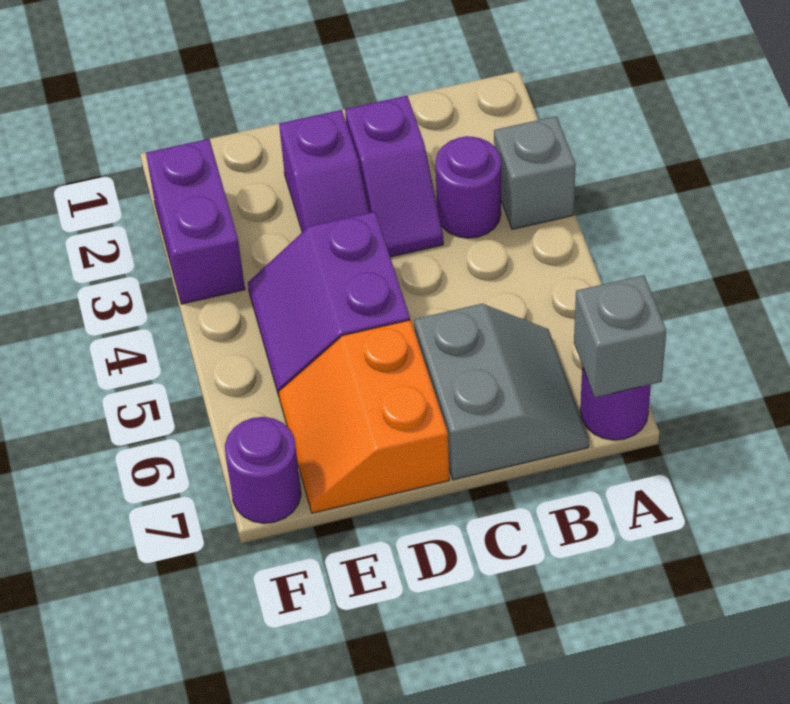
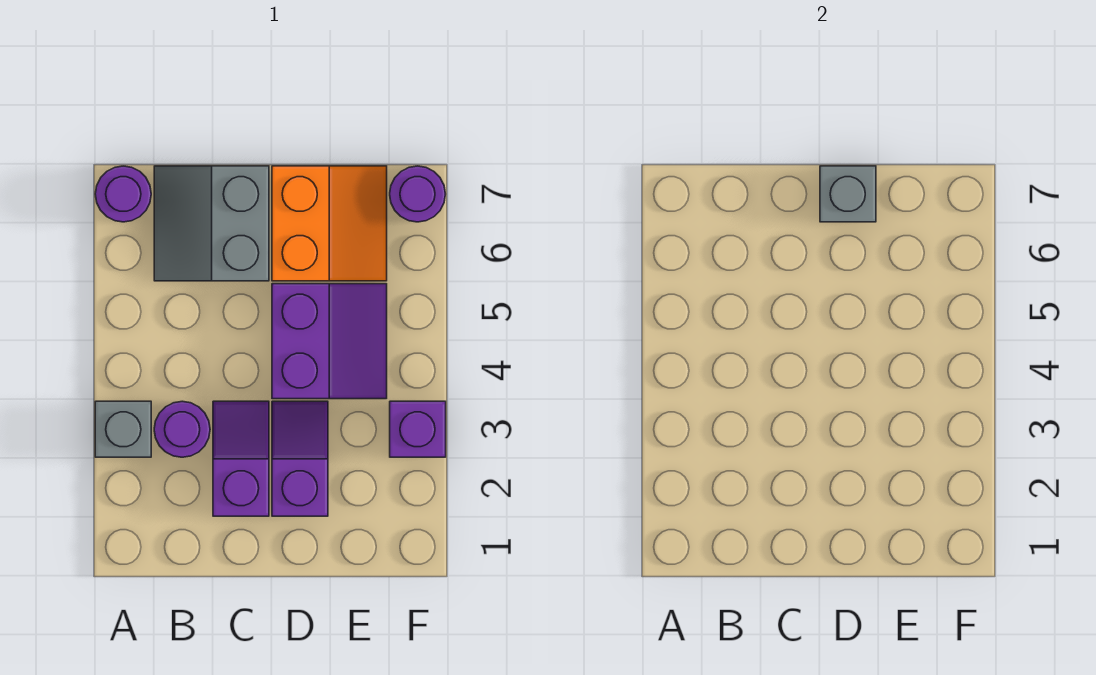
grey 1x1 brick [574,275,666,398] -> grey 1x1 brick moved to [820,166,876,222]
purple 1x2 brick [146,139,245,304] -> purple 1x1 brick [390,401,446,457]

